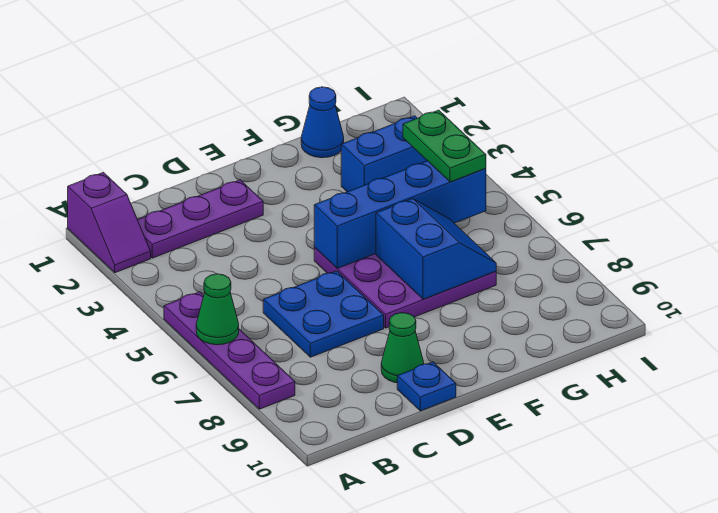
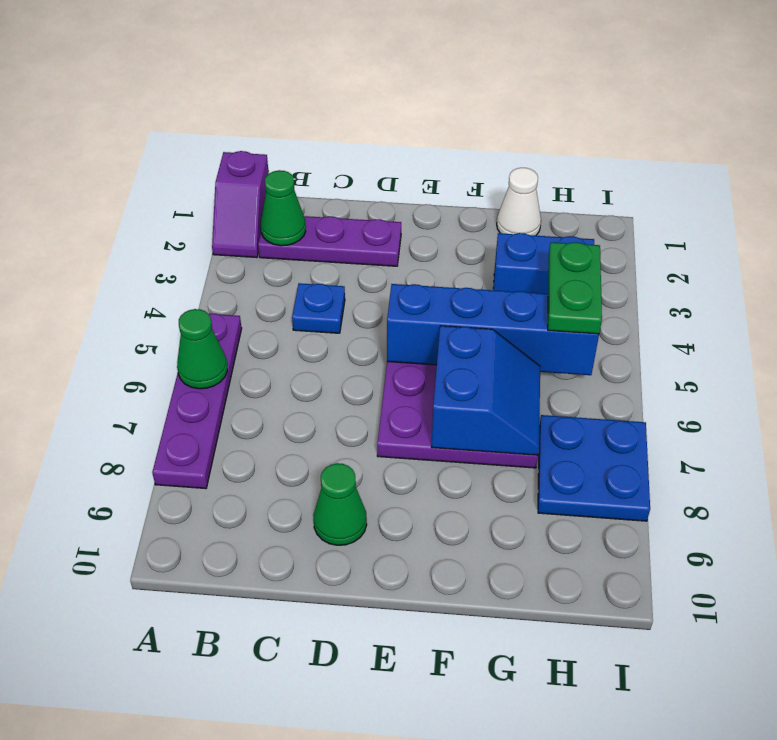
none -> green 1x1 cone [261,170,306,246]
blue 2x2 plate [263,271,384,357] -> blue 2x2 plate moved to [538,415,650,521]
blue 1x1 plate [397,362,456,411] -> blue 1x1 plate moved to [292,283,345,333]
blue 1x1 cone [301,87,344,158] -> white 1x1 cone [497,168,541,236]

